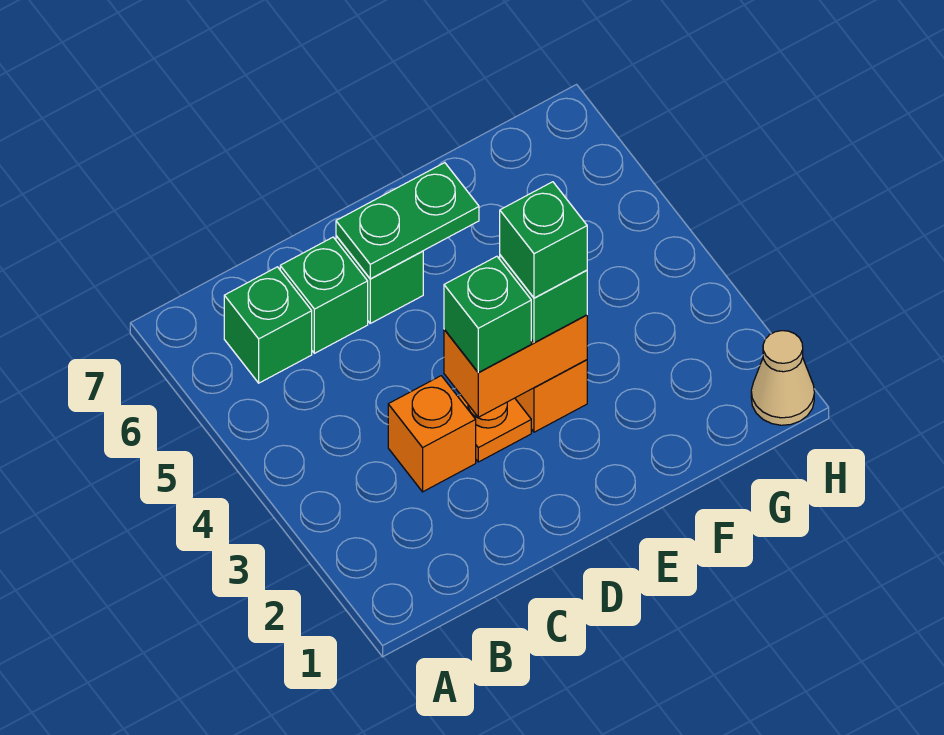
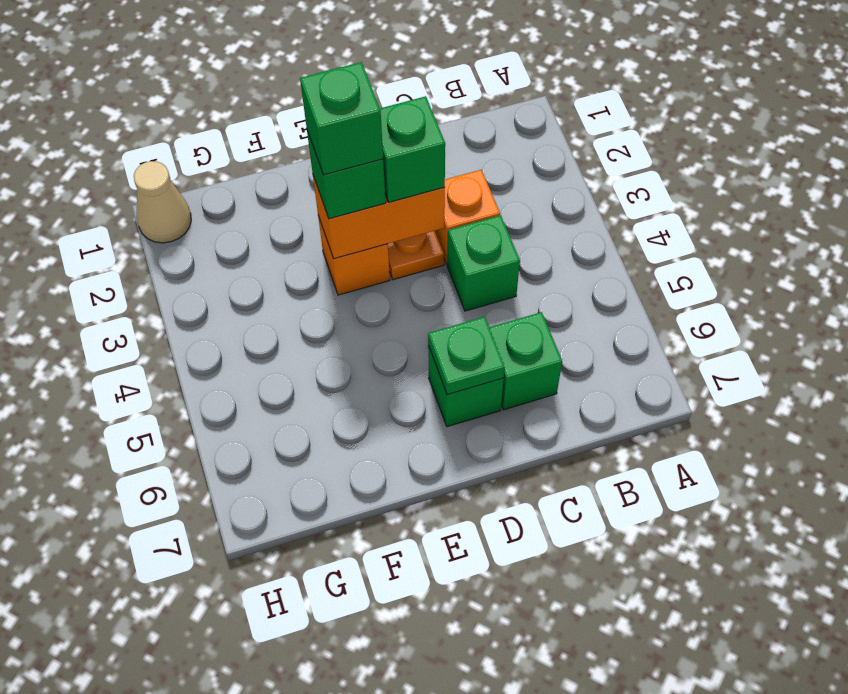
green 1x1 brick [224,267,312,383] -> green 1x1 brick moved to [447,215,520,311]
green 1x2 plate [336,163,479,279] -> green 1x1 plate [428,317,505,395]

